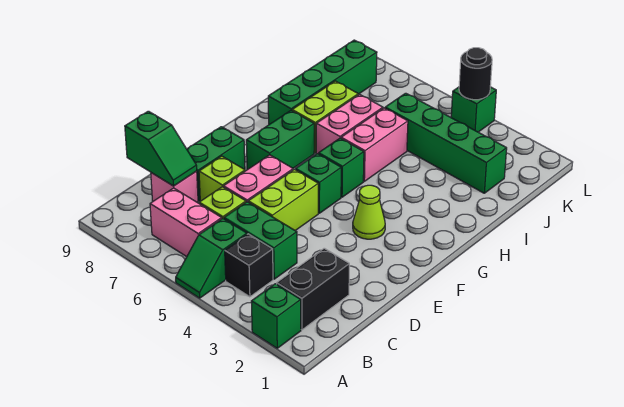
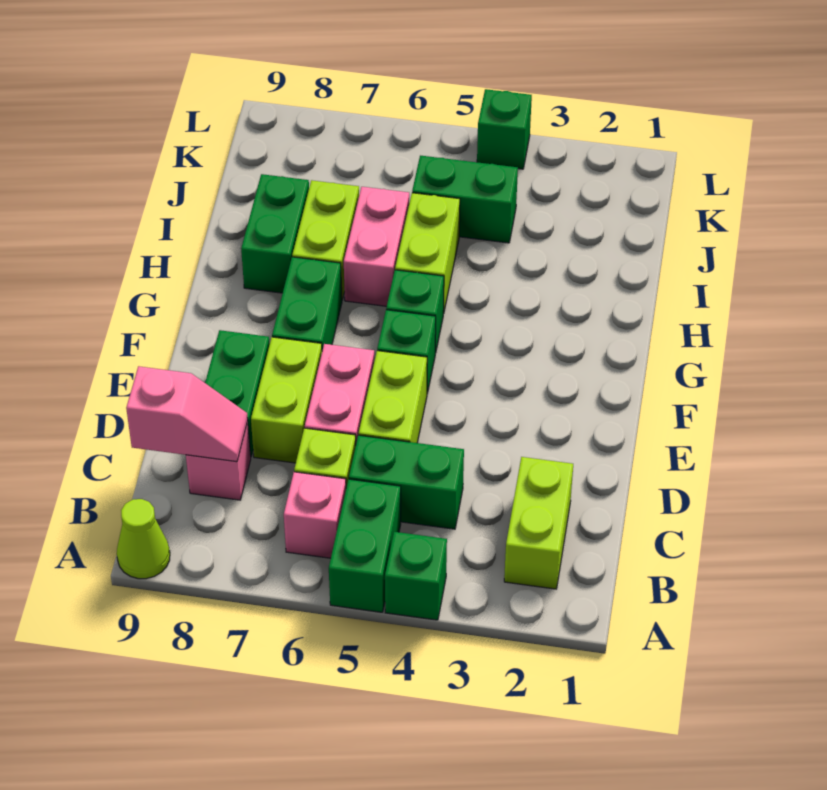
green 1x1 brick [251,284,301,348] -> green 1x1 brick moved to [385,532,447,620]
green 1x2 slope [176,219,247,298] -> green 1x2 brick [329,479,401,612]
black 1x2 brick [277,248,349,330] -> lime 1x2 brick [504,457,573,589]
black 1x1 brick [225,234,273,297] -> none
pink 1x2 brick [150,188,222,257] -> pink 1x1 brick [284,472,346,558]
green 1x2 slope [125,111,197,186] -> pink 1x2 slope [126,366,248,462]
lime 1x1 brick [199,156,245,201] -> lime 1x2 brick [251,337,322,463]
lime 1x1 cone [353,185,385,239] -> lime 1x1 cone moved to [117,499,170,579]
pink 1x2 brick [341,108,408,181] -> lime 1x2 brick [395,193,460,313]
green 1x4 brick [268,40,377,124] -> green 1x2 brick [241,174,309,293]
green 1x4 brick [385,93,507,193] -> green 1x2 brick [412,156,518,243]
black 1x1 round brick [459,48,492,100] -> none

